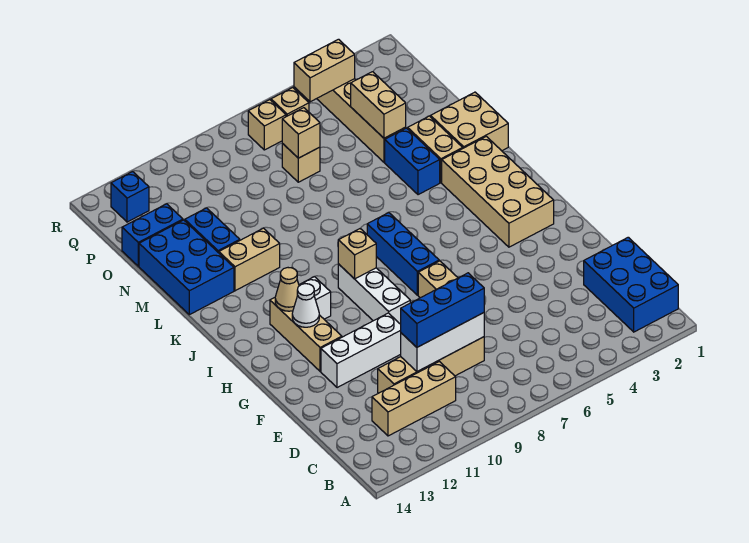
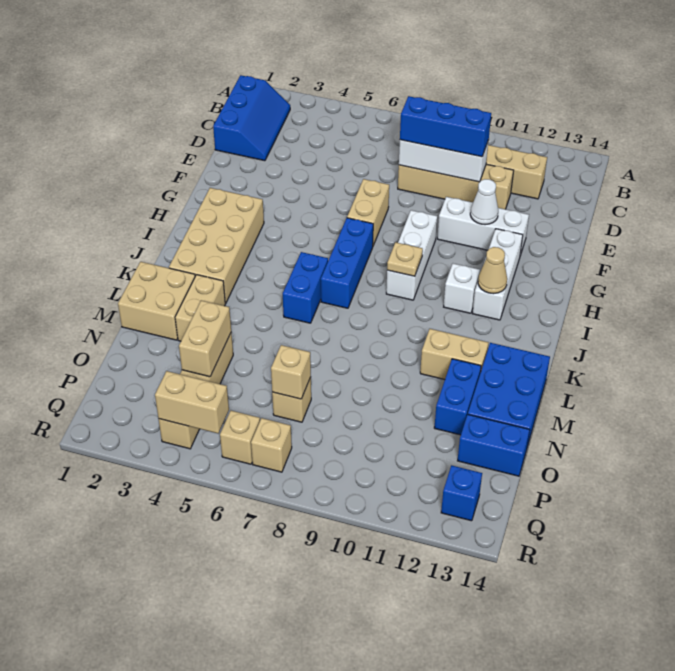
blue 2x3 brick [584,237,678,332] -> blue 2x3 slope [213,75,290,161]
tan 1x3 brick [270,298,342,371] -> white 1x3 brick [472,229,523,320]
white 1x1 cone [292,284,319,327] -> white 1x1 cone moved to [470,179,498,225]
tan 1x1 brick [338,229,376,279] -> tan 1x1 plate [387,242,423,276]
blue 1x2 brick [385,128,440,195] -> blue 1x2 brick moved to [283,252,328,323]

